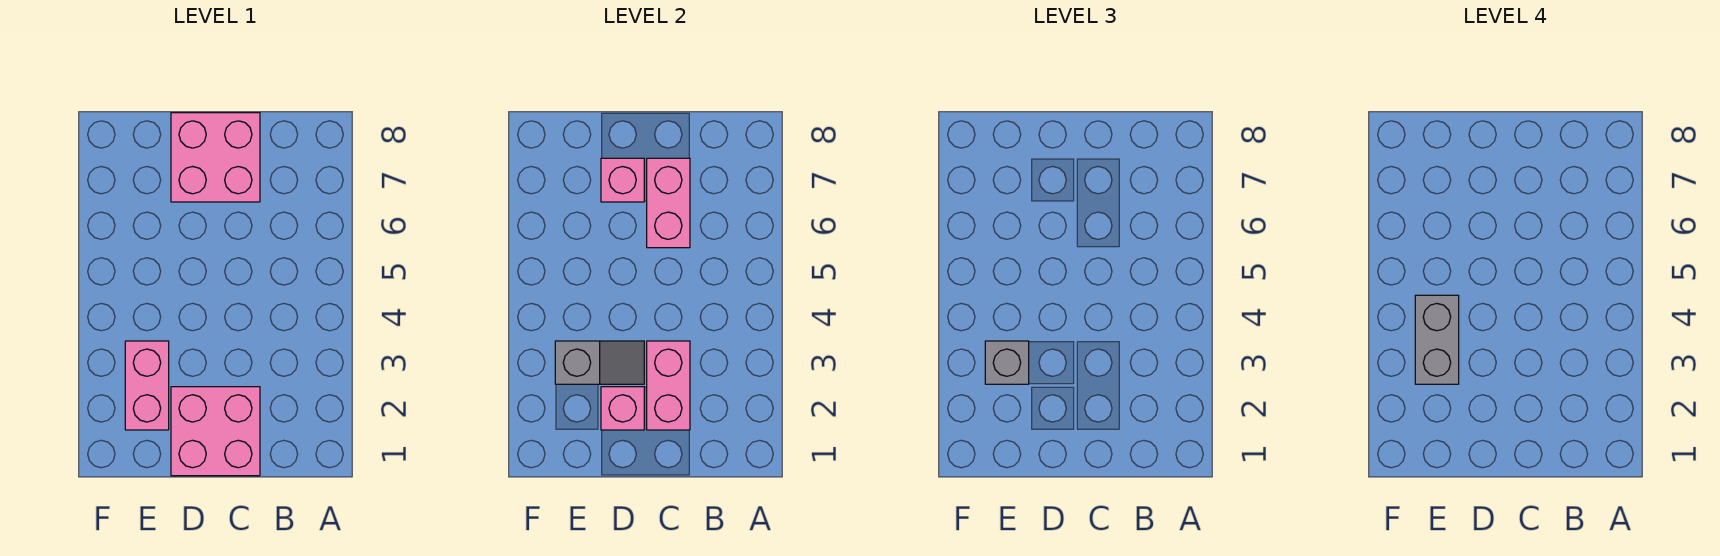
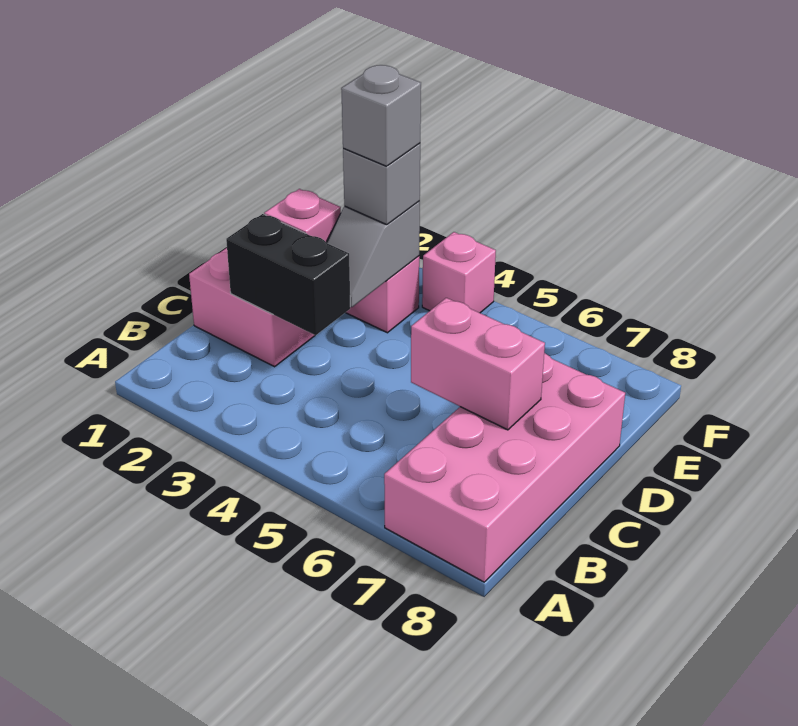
pink 1x2 brick [647,341,690,430] -> black 1x2 brick [226,214,350,335]
pink 2x2 brick [171,113,260,202] -> pink 2x4 brick [384,353,625,582]
pink 1x1 brick [601,158,644,202] -> pink 1x1 brick moved to [422,232,496,313]
grey 1x2 brick [1415,295,1459,384] -> grey 1x1 brick [341,65,421,166]

